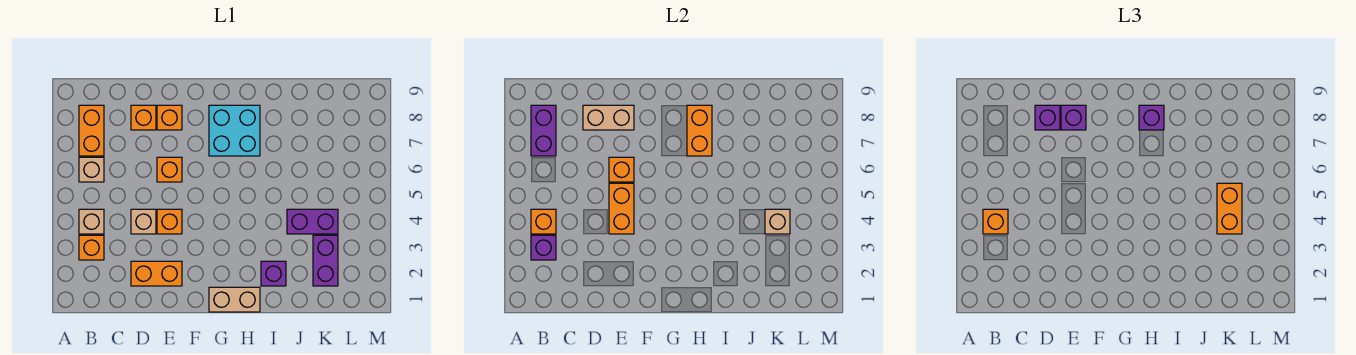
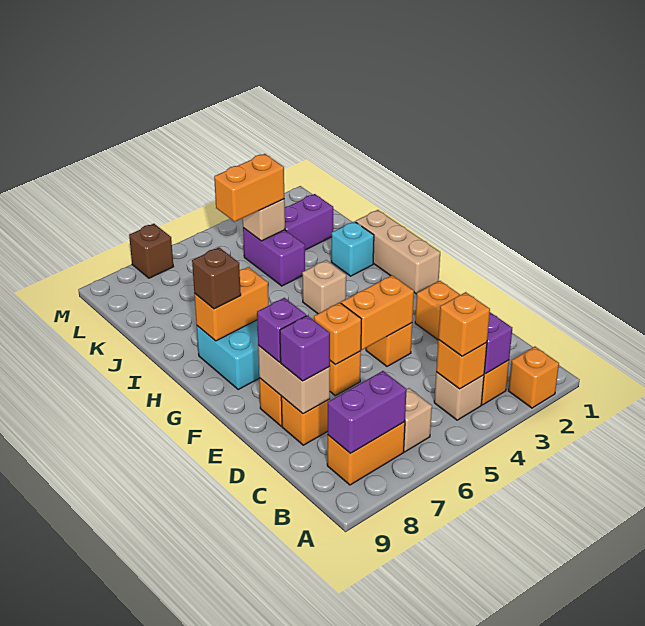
none -> orange 1x1 brick [508,347,559,408]
tan 1x1 brick [131,209,156,234] -> tan 1x1 brick moved to [302,260,346,314]
tan 1x2 brick [209,287,260,312] -> tan 1x3 brick [356,210,440,294]
purple 1x1 brick [1139,105,1164,130] -> brown 1x1 brick [192,247,241,309]
purple 1x1 brick [261,261,286,286] -> cyan 1x1 brick [331,221,374,276]
none -> brown 1x1 brick [129,224,174,278]

